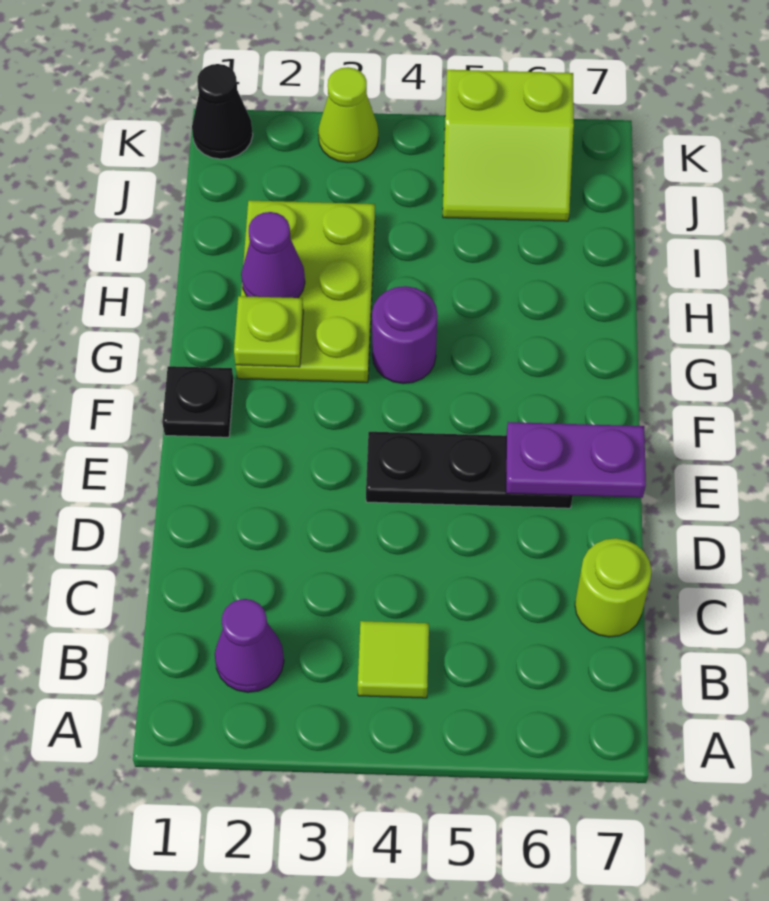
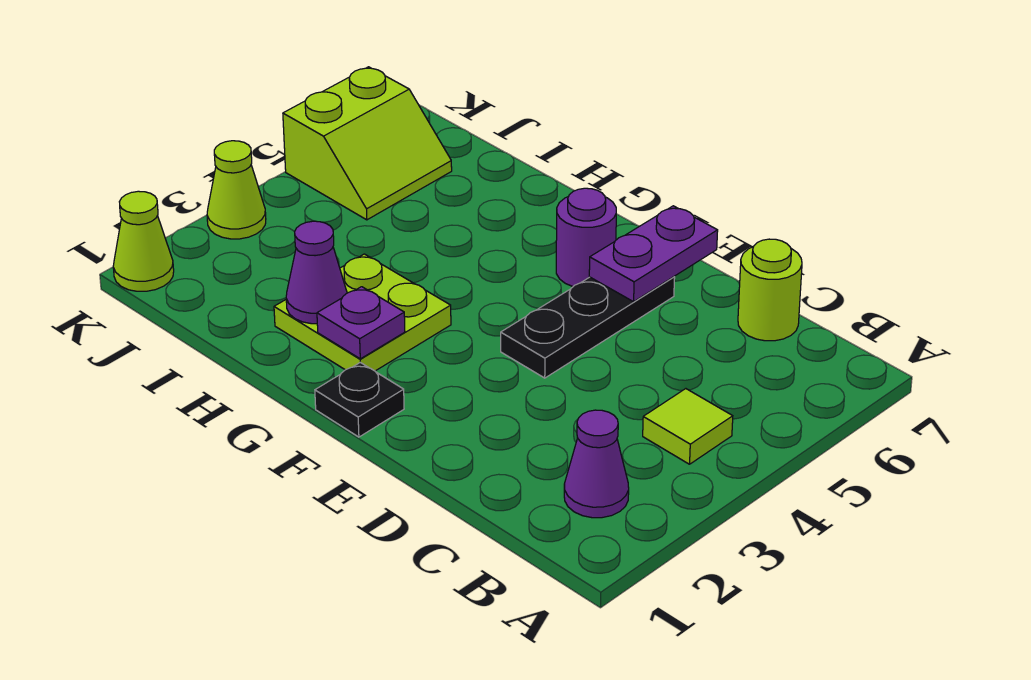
lime 2x3 plate [236,201,375,383] -> lime 2x2 plate [274,254,451,371]
lime 1x1 plate [234,296,303,367] -> purple 1x1 plate [317,287,405,359]
purple 1x1 round brick [372,286,438,384] -> purple 1x1 round brick moved to [556,188,616,286]
black 1x1 cone [192,64,253,159] -> lime 1x1 cone [113,191,174,291]

